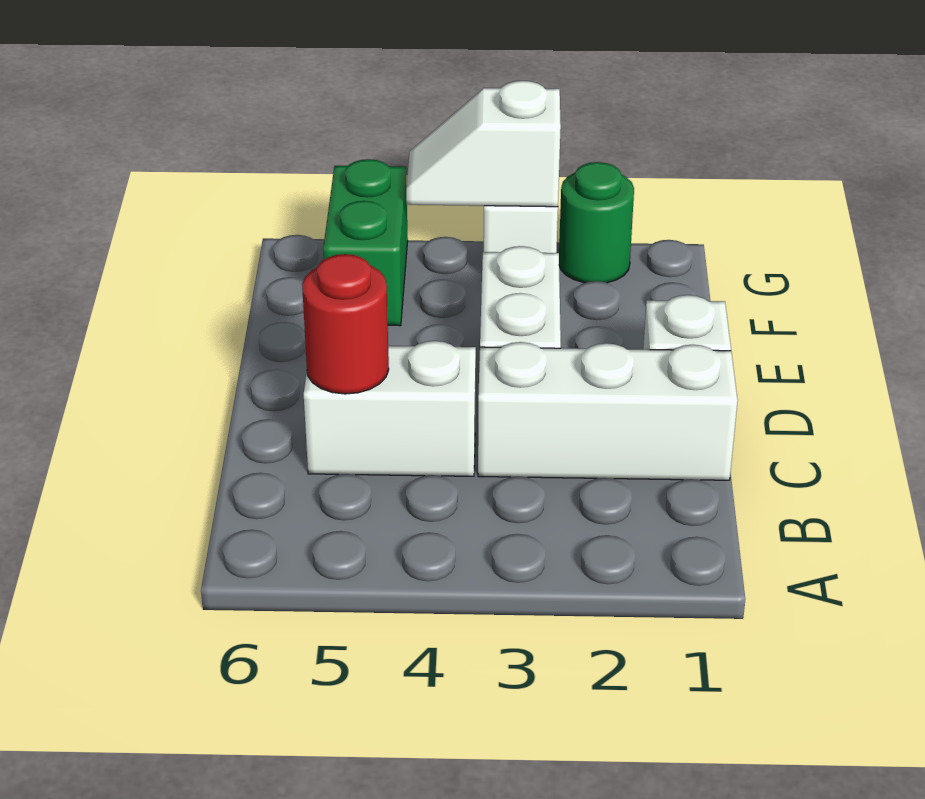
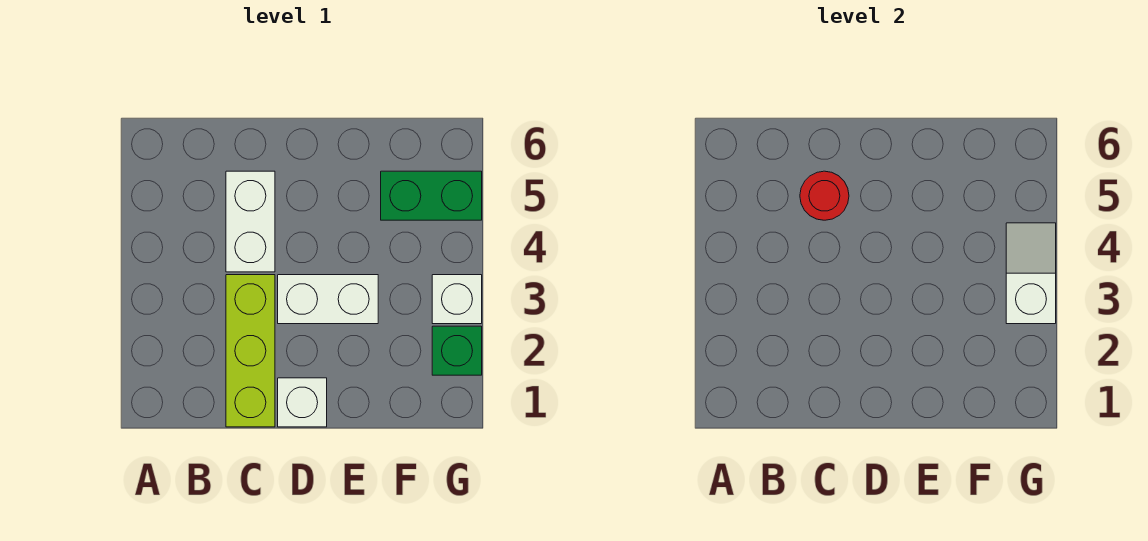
white 1x3 brick [478,342,738,480] -> lime 1x3 brick [226,275,275,427]
green 1x1 round brick [559,162,634,283] -> green 1x1 brick [432,326,482,375]

